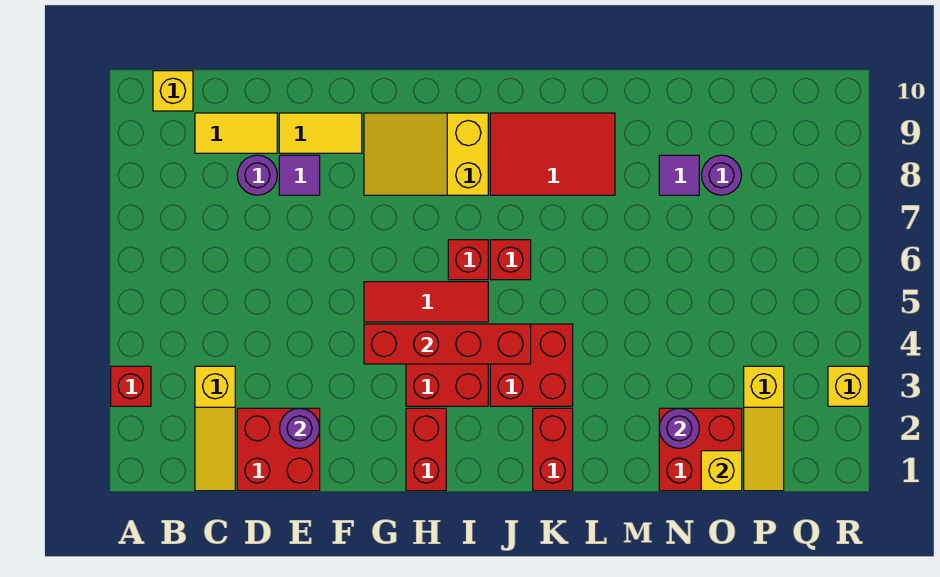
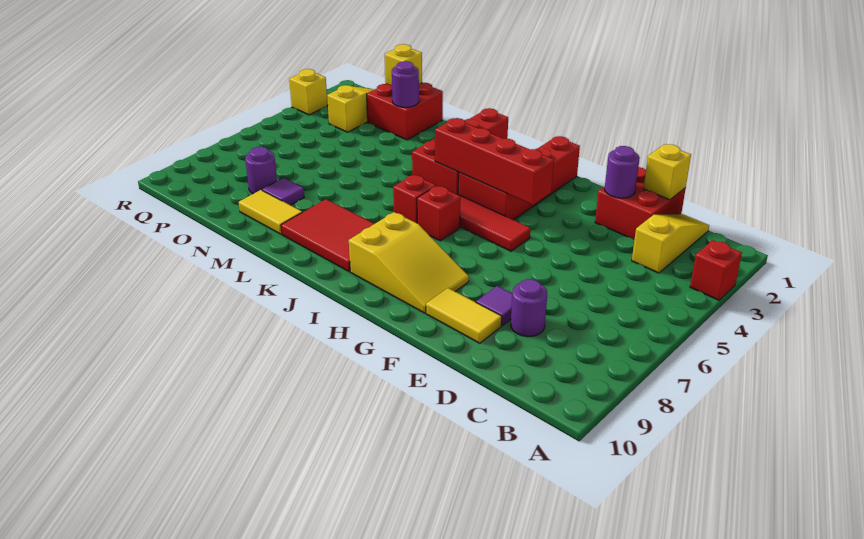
yellow 1x1 brick [153,71,193,111] -> yellow 1x1 brick moved to [643,144,691,200]
yellow 1x2 tile [195,113,277,153] -> yellow 1x2 tile moved to [239,190,302,234]

